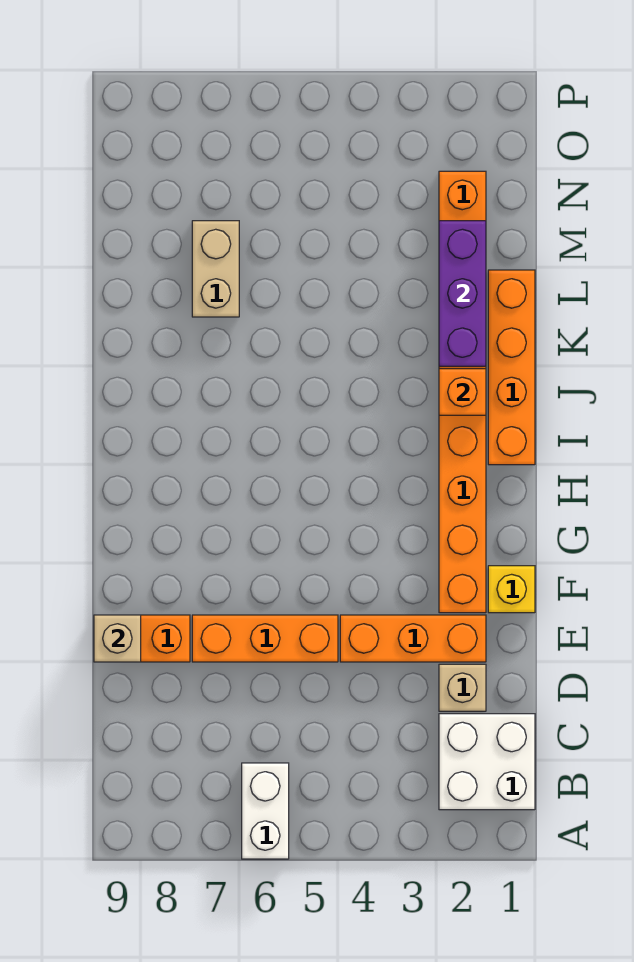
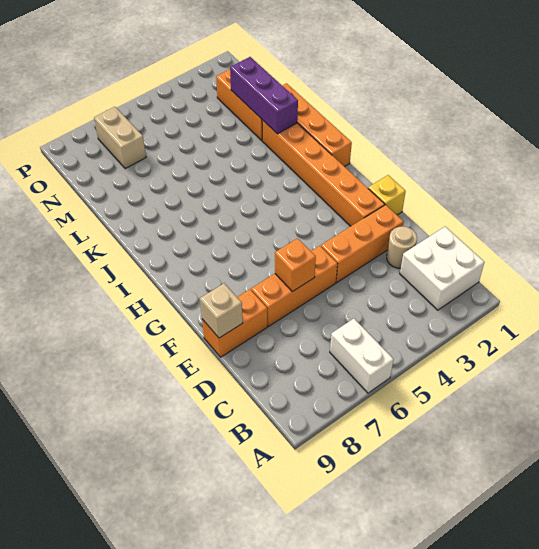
tan 1x1 brick [439,664,486,711] -> tan 1x1 round brick [387,226,417,268]
orange 1x1 brick [439,369,486,415] -> orange 1x1 brick moved to [275,238,316,292]
tan 1x2 brick [192,221,239,317] -> tan 1x2 brick moved to [94,107,146,169]

